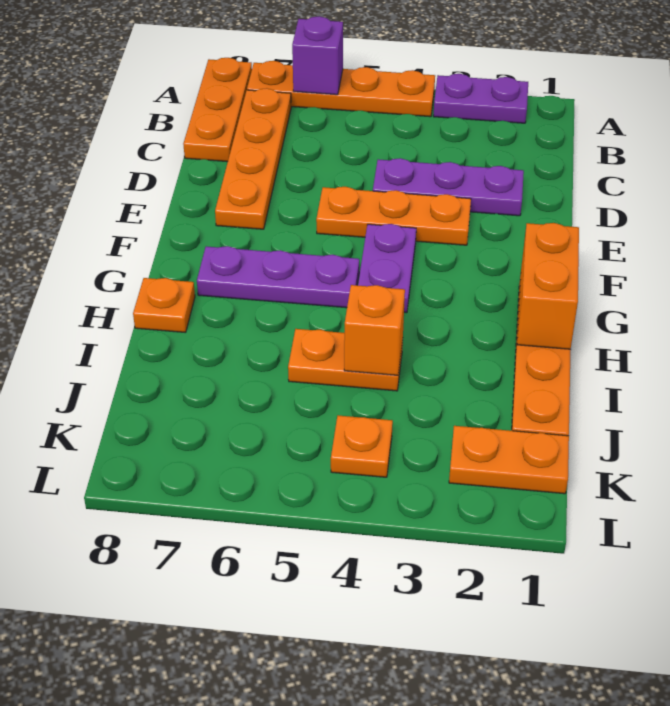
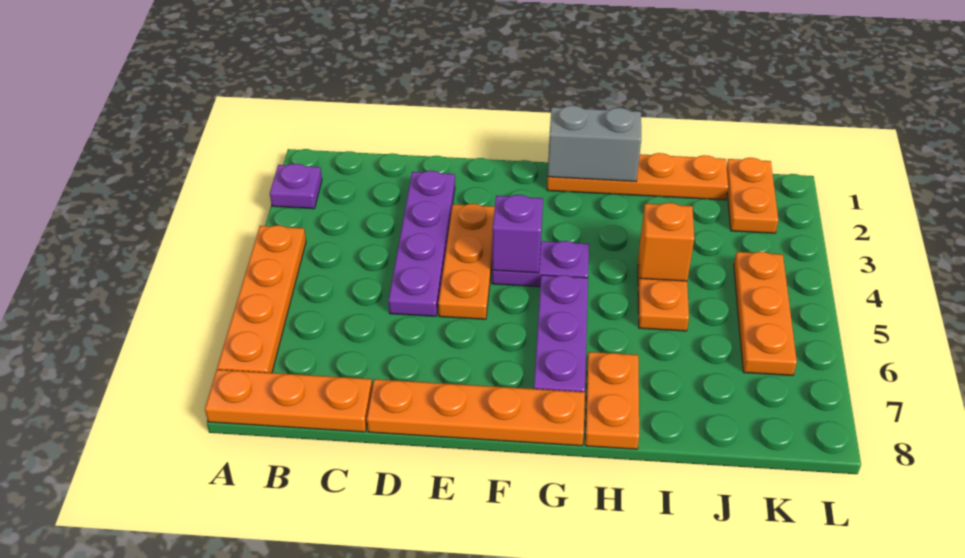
purple 1x2 plate [433,74,528,123] -> purple 1x1 plate [270,164,322,209]
purple 1x1 brick [292,16,343,95] -> purple 1x1 brick moved to [492,195,543,273]
orange 1x4 plate [215,88,291,229] -> orange 1x4 plate moved to [367,379,585,446]
purple 1x3 plate [373,158,524,216] -> purple 1x4 plate [388,171,455,316]
orange 1x2 brick [517,223,579,349] -> grey 1x2 brick [548,105,641,181]
orange 1x1 plate [133,278,195,333] -> orange 1x2 plate [585,352,639,449]
orange 1x1 plate [331,415,393,477] -> orange 1x3 plate [734,252,797,376]

